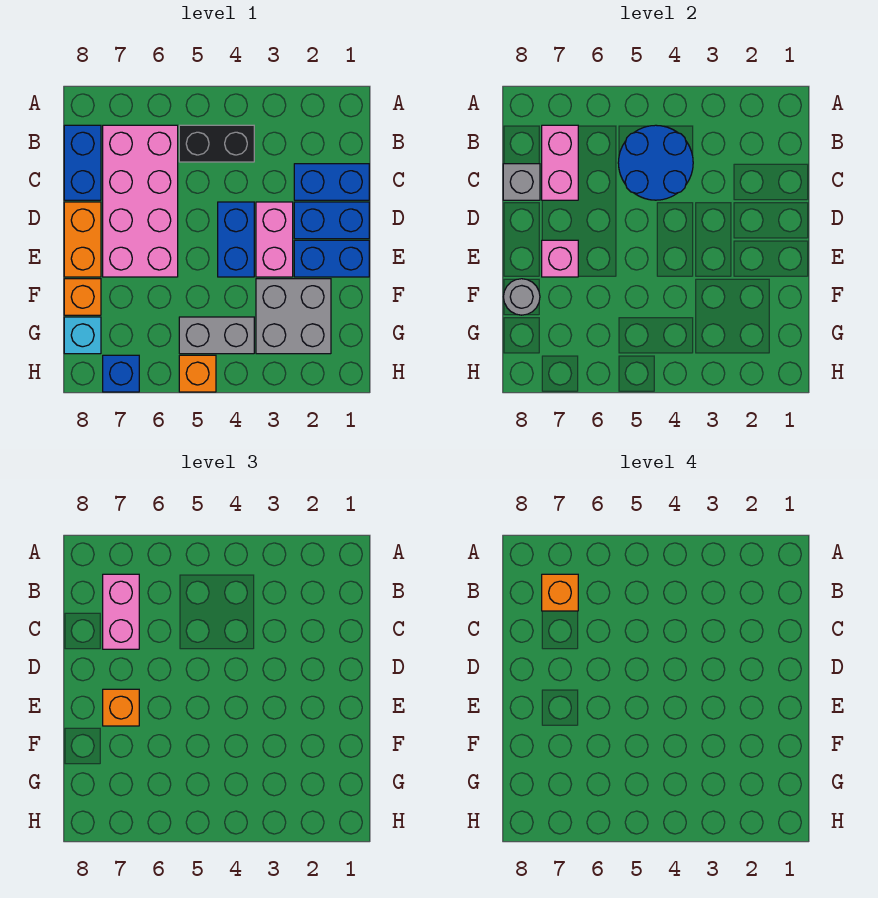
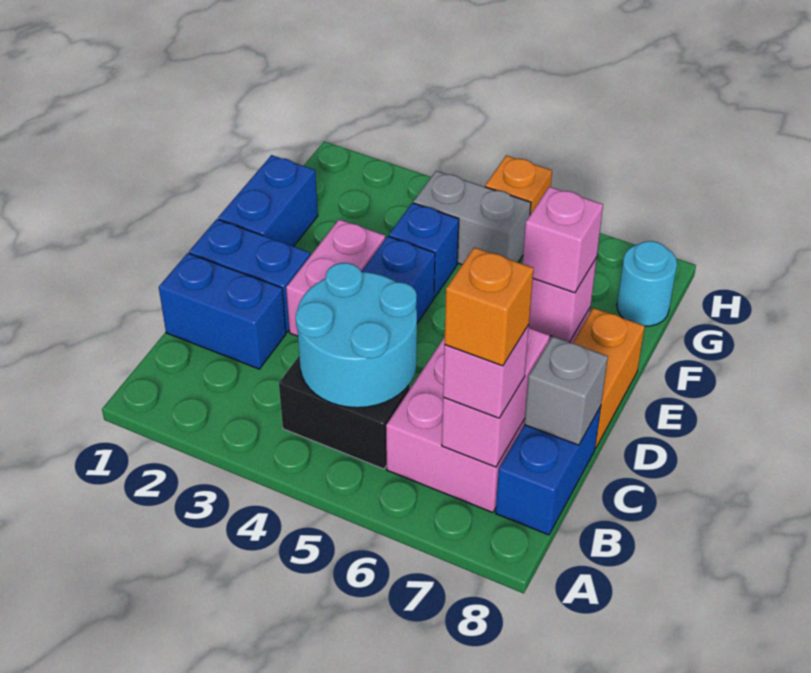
blue 2x2 round brick [618,125,693,200] -> cyan 2x2 round brick [296,263,417,408]
pink 1x2 brick [103,574,139,649] -> pink 1x1 brick [443,325,529,418]
blue 1x2 brick [294,240,369,277] -> blue 1x2 brick turned to [218,155,318,246]
orange 1x1 brick [103,689,139,726] -> pink 1x1 brick [523,187,603,293]
grey 2x2 brick [256,279,331,354] -> none
orange 1x1 brick [64,279,101,315] -> none
grey 1x1 round brick [504,279,540,315] -> none
cyan 1x1 brick [64,317,101,354] -> cyan 1x1 round brick [617,241,677,326]
blue 1x1 brick [103,355,139,392] -> blue 1x1 brick moved to [389,203,459,297]

